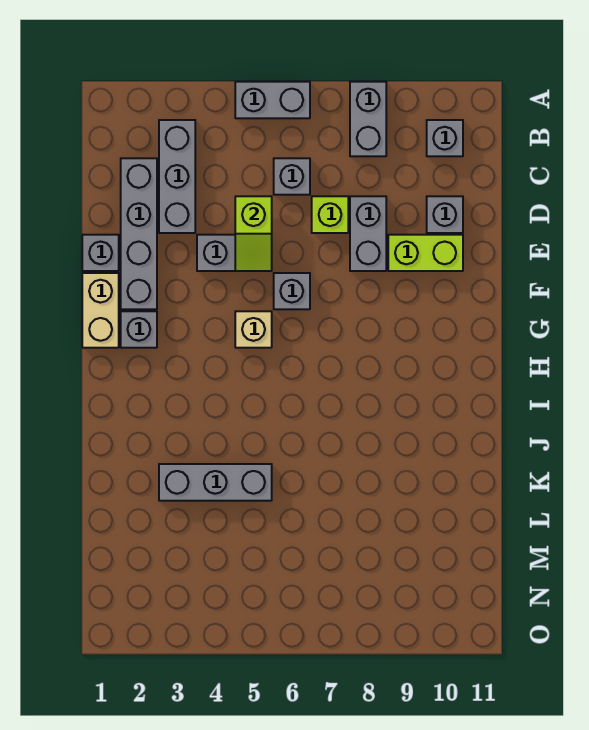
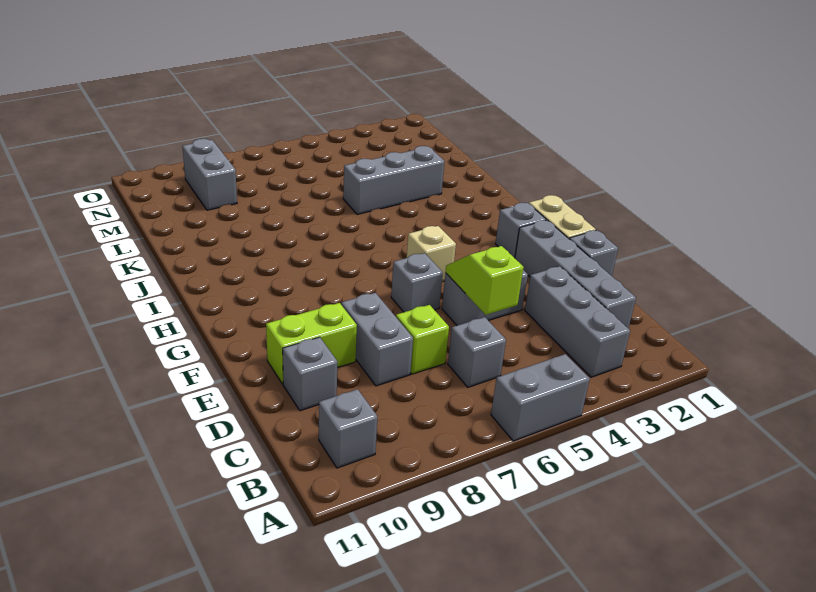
grey 1x2 brick [350,82,386,156] -> grey 1x2 brick moved to [182,139,237,210]

